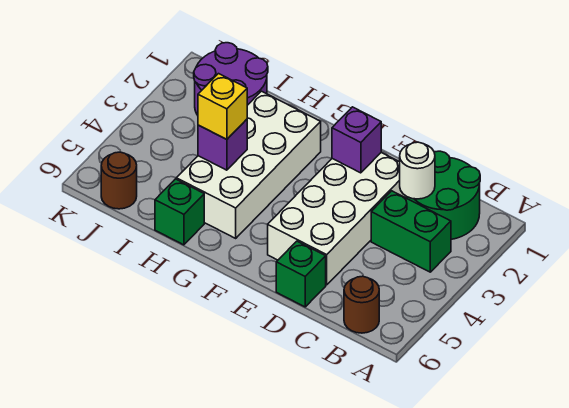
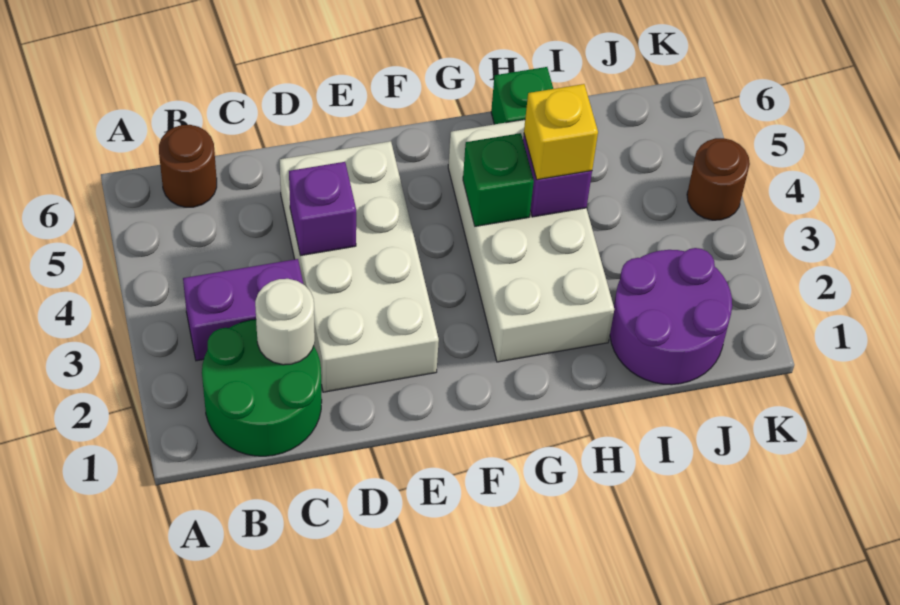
green 1x2 brick [371,191,451,272] -> purple 1x2 brick [183,259,303,361]
green 1x1 brick [276,241,326,307] -> green 1x1 brick moved to [463,133,534,226]
purple 1x1 brick [332,107,381,173] -> purple 1x1 brick moved to [289,162,356,256]
brown 1x1 round brick [101,152,137,209] -> brown 1x1 round brick moved to [687,138,750,220]

